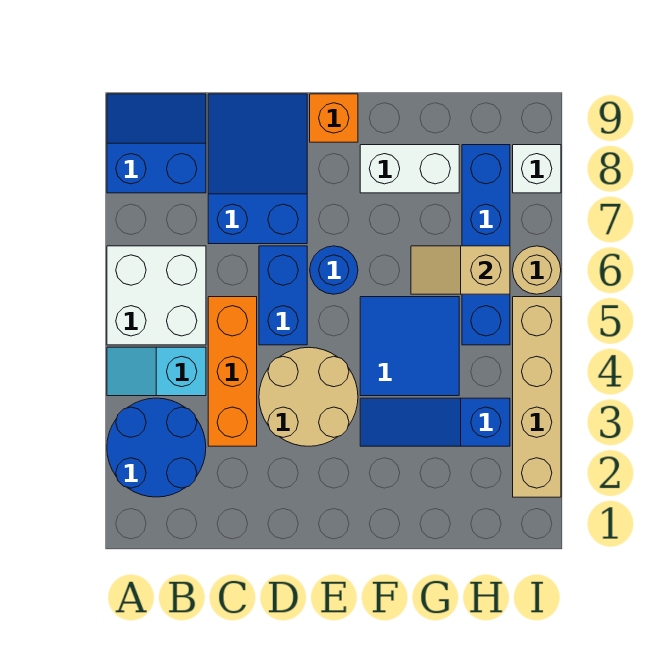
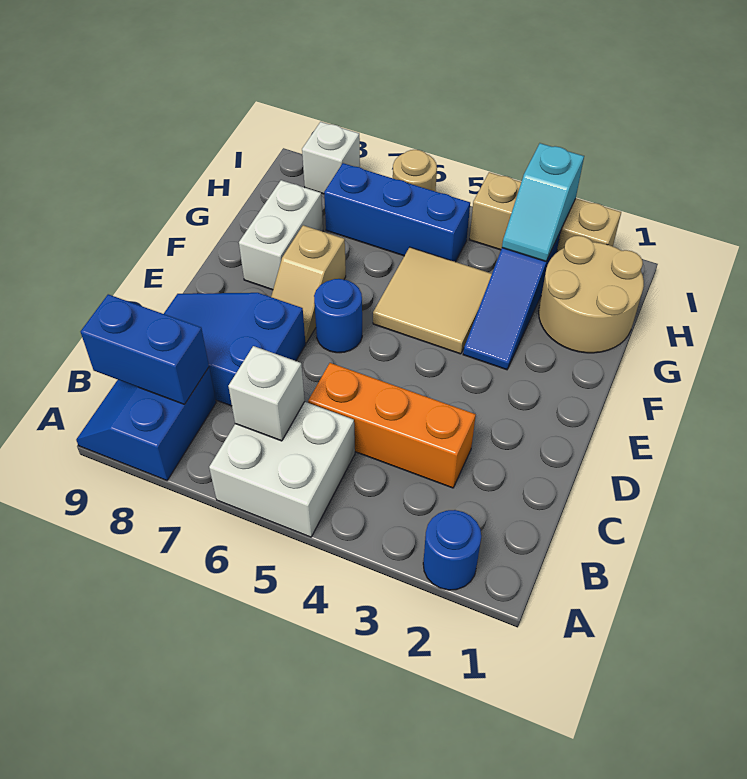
blue 2x2 round brick [107,398,206,497] -> blue 1x1 round brick [423,510,481,590]
cyan 1x2 slope [107,347,206,396] -> cyan 1x2 slope moved to [502,143,584,261]
none -> white 1x1 brick [228,346,305,441]
tan 2x2 round brick [259,347,358,446] -> tan 2x2 round brick moved to [539,236,644,353]
blue 1x2 brick [259,246,307,345] -> blue 1x2 brick moved to [81,294,209,404]
orange 1x1 brick [310,94,358,142] -> none
blue 2x2 tile [360,297,459,396] -> tan 2x2 tile [373,247,492,354]
tan 1x2 slope [411,246,510,294] -> tan 1x2 slope moved to [271,225,346,343]
blue 1x4 brick [462,145,510,345] -> blue 1x3 brick [324,163,470,262]
tan 1x4 brick [513,297,561,497] -> tan 1x3 brick [469,172,621,252]

